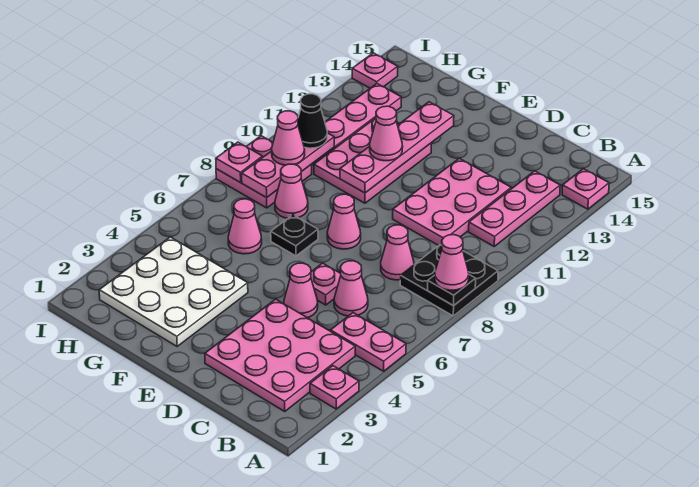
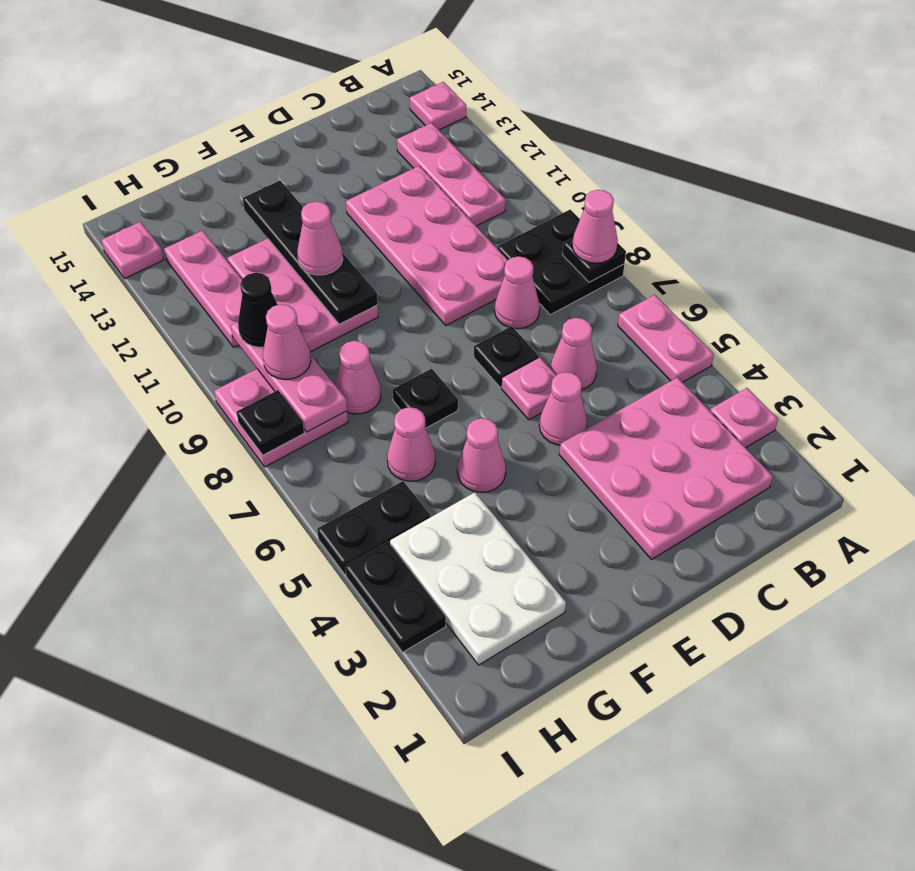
pink 1x2 plate [331,313,406,371] -> pink 1x2 plate turned to [618,295,714,383]
pink 2x3 plate [393,158,511,246] -> pink 2x4 plate [346,166,508,325]
none -> black 1x1 plate [474,326,538,387]
pink 1x1 cone [327,194,361,249] -> pink 1x1 cone moved to [457,418,506,493]
white 3x3 plate [99,237,248,346] -> white 2x3 plate [390,492,566,665]
pink 1x4 plate [340,102,454,193] -> black 1x4 plate [243,181,378,324]
none -> black 1x2 plate [317,481,430,574]
none -> black 1x2 plate [345,542,446,652]
pink 1x1 plate [216,142,263,182] -> black 1x1 plate [237,390,304,455]

